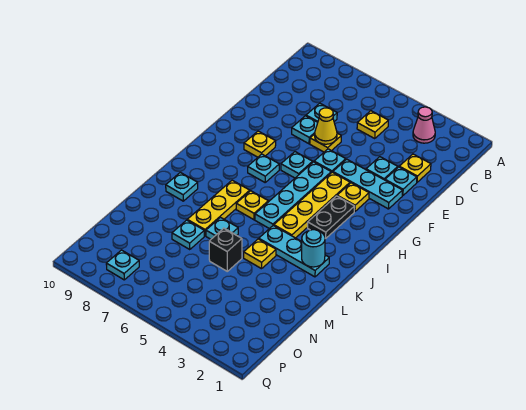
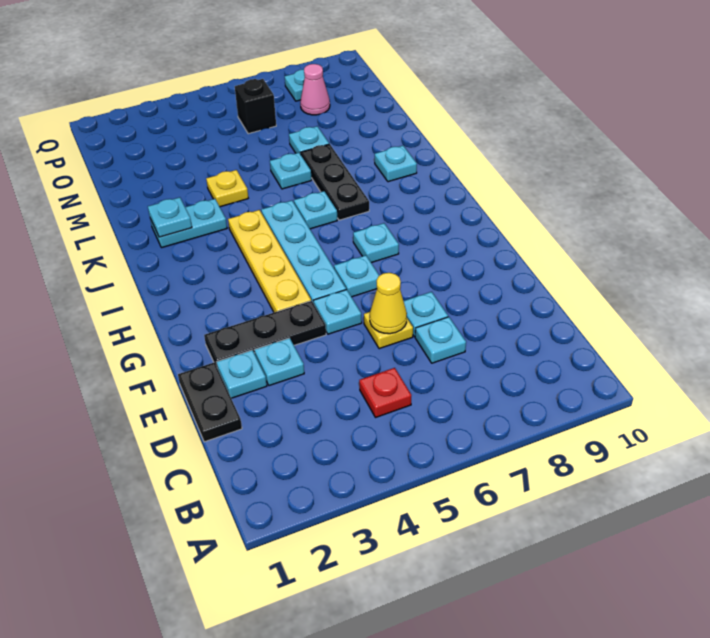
pink 1x1 cone [413,107,435,143] -> pink 1x1 cone moved to [300,64,330,115]
yellow 1x1 plate [357,111,388,139] -> red 1x1 plate [359,368,411,418]
yellow 1x1 plate [399,154,431,182] -> none
cyan 1x3 plate [333,159,403,209] -> black 1x3 plate [204,301,326,366]
yellow 1x1 plate [337,183,369,212] -> none
yellow 1x1 plate [244,131,276,157] -> none
black 1x2 plate [308,196,355,239] -> black 1x2 plate moved to [178,362,242,442]
yellow 1x1 plate [236,191,268,220] -> cyan 1x1 plate [294,191,337,229]
yellow 1x3 plate [187,180,250,236] -> black 1x3 plate [301,144,369,220]
cyan 1x3 plate [259,226,329,277] -> cyan 1x2 plate [150,199,227,248]
cyan 1x1 round brick [302,230,325,267] -> cyan 1x1 plate [148,197,192,237]
black 1x1 brick [209,228,242,271] -> black 1x1 brick moved to [235,79,276,134]

